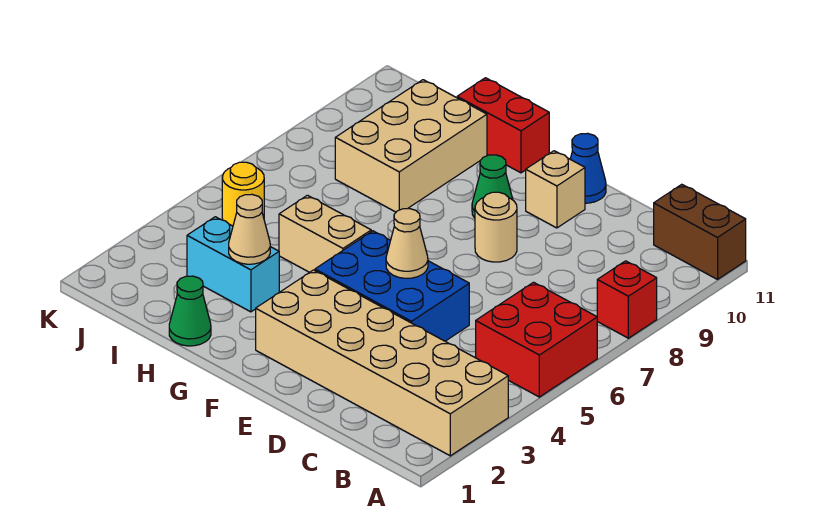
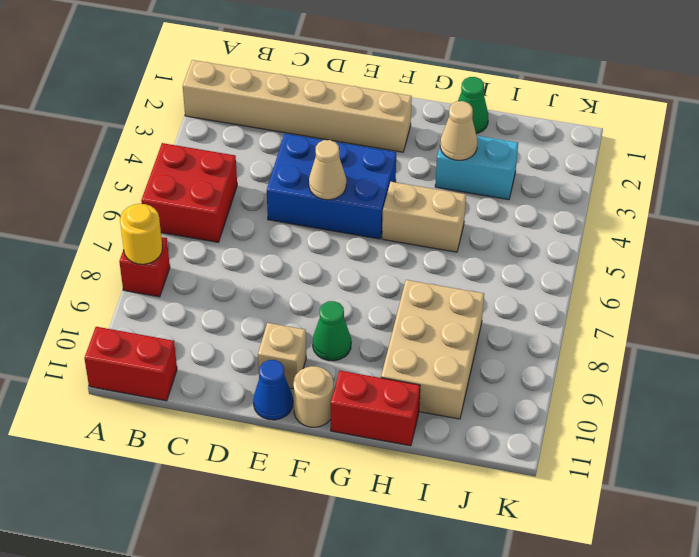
tan 2x6 brick [256,270,508,456] -> tan 1x6 brick [183,60,412,152]
brown 1x2 brick [654,184,746,279] -> red 1x2 brick [84,327,177,401]
tan 1x1 round brick [475,192,517,262] -> tan 1x1 round brick moved to [293,366,333,427]
yellow 1x1 round brick [222,162,264,226] -> yellow 1x1 round brick moved to [120,204,162,264]

